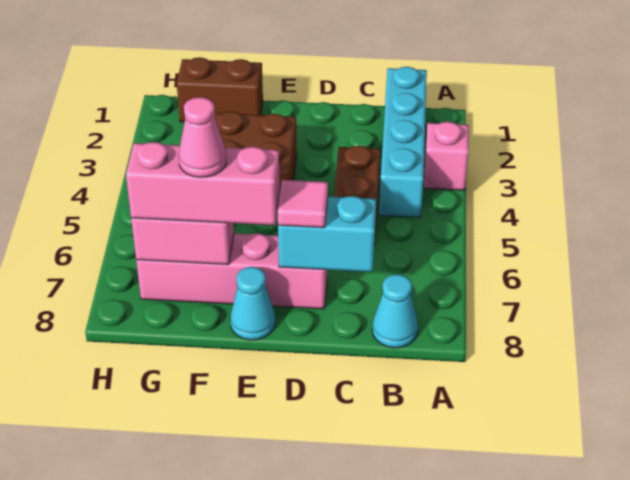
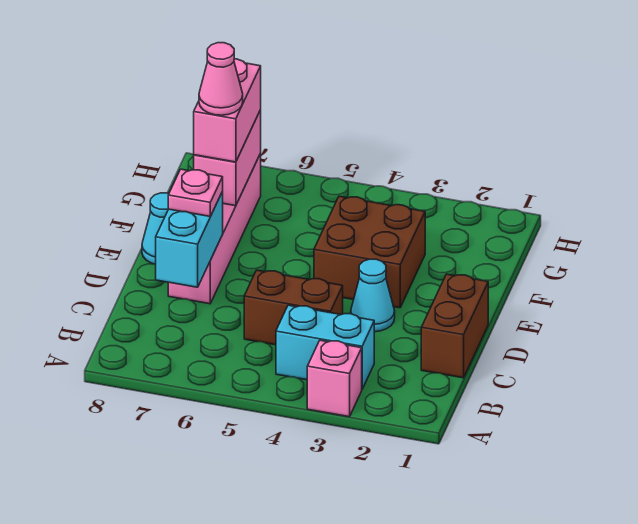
cyan 1x4 brick [379,67,427,218] -> cyan 1x2 brick [276,305,374,389]
cyan 1x1 cone [372,274,418,348] -> cyan 1x1 cone moved to [351,259,395,332]
pink 1x1 tile [278,180,328,228] -> pink 1x1 plate [168,169,223,216]
pink 1x3 brick [126,142,280,225] -> pink 1x2 brick [194,59,261,162]
brown 1x2 brick [177,57,263,122] -> brown 1x2 brick moved to [421,274,488,378]

